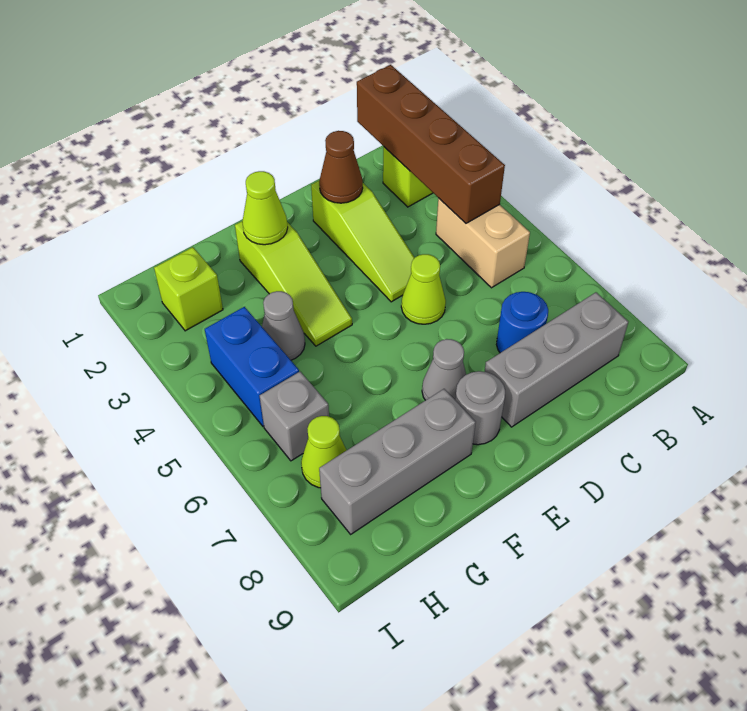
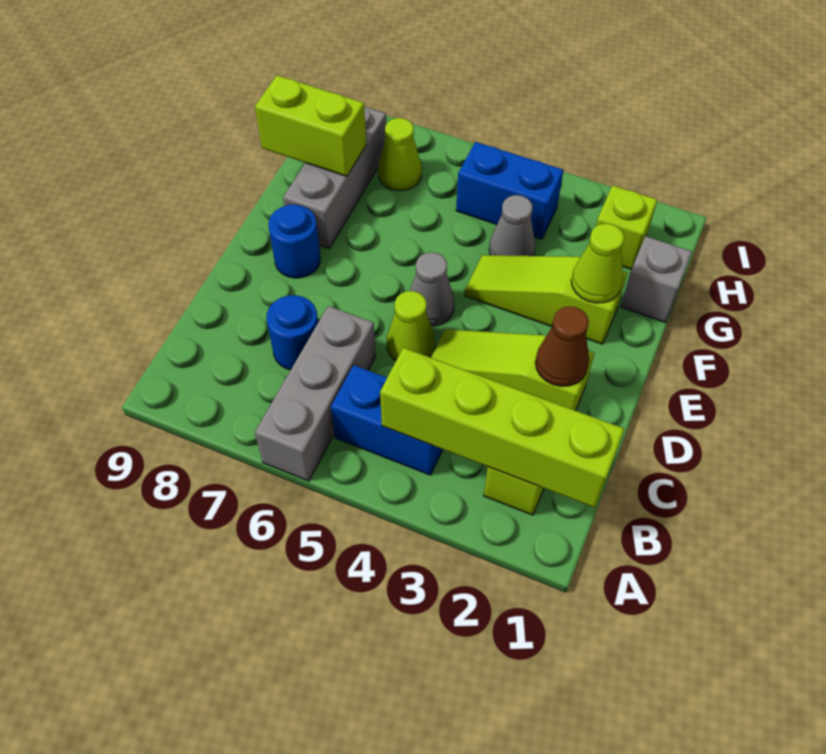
brown 1x4 brick [357,65,505,223] -> lime 1x4 brick [380,348,624,508]
tan 1x2 brick [436,198,530,288] -> blue 1x2 brick [331,365,443,475]
grey 1x3 brick [485,292,628,427] -> grey 1x3 brick moved to [255,306,376,481]
grey 1x1 cone [422,339,466,400] -> grey 1x1 cone moved to [410,252,454,326]
grey 1x1 round brick [455,371,505,445] -> blue 1x1 round brick [269,204,320,278]
none -> lime 1x2 brick [255,75,366,176]
grey 1x1 brick [260,372,329,461] -> grey 1x1 brick moved to [621,236,692,323]

